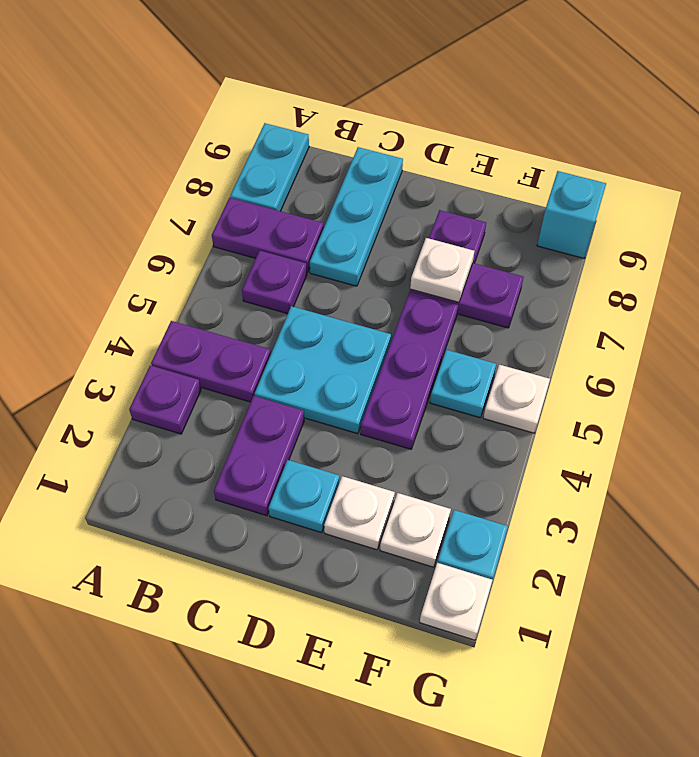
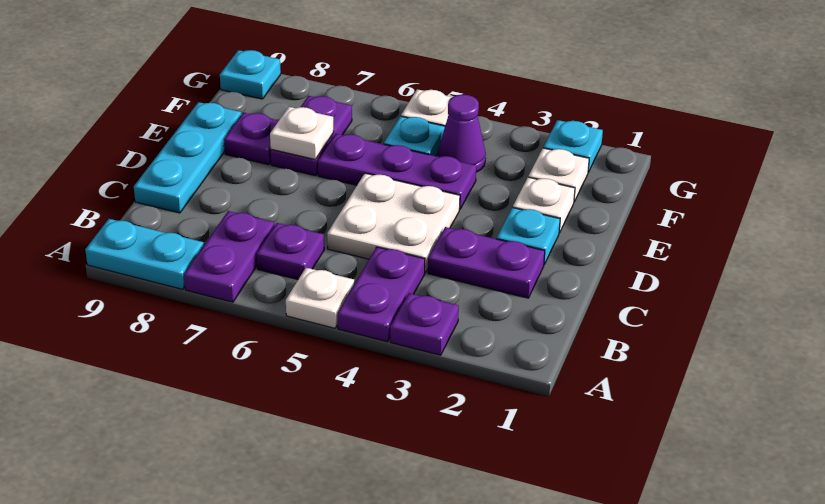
cyan 2x2 plate [255,306,391,434] -> white 2x2 plate [327,173,460,273]
cyan 1x3 plate [310,147,403,286] -> cyan 1x3 plate turned to [134,102,242,213]
none -> purple 1x1 cone [438,95,486,172]
white 1x1 plate [420,563,492,640] -> white 1x1 plate moved to [286,268,354,328]
cyan 1x1 brick [537,171,606,258] -> cyan 1x1 plate [220,50,281,99]

